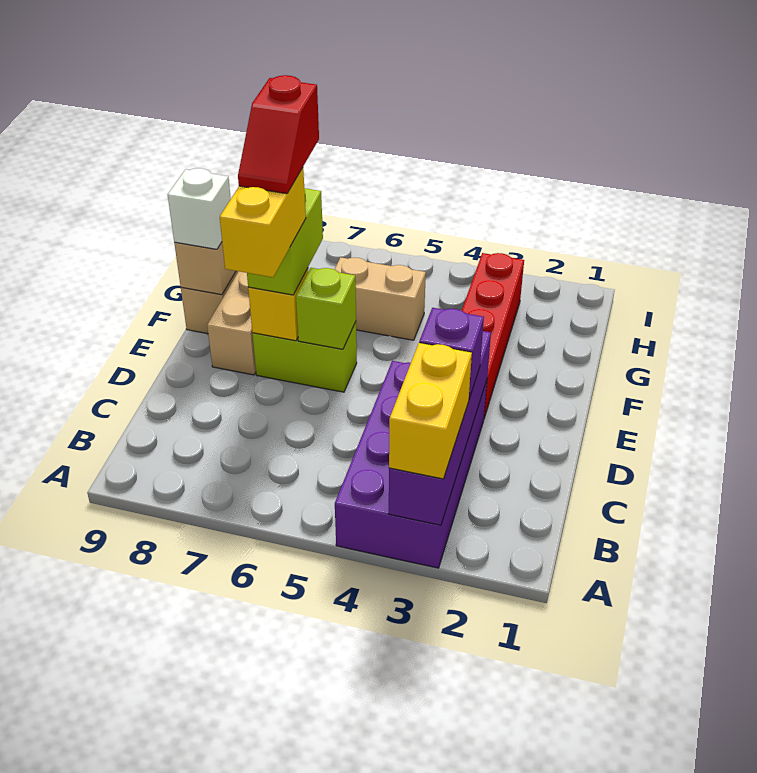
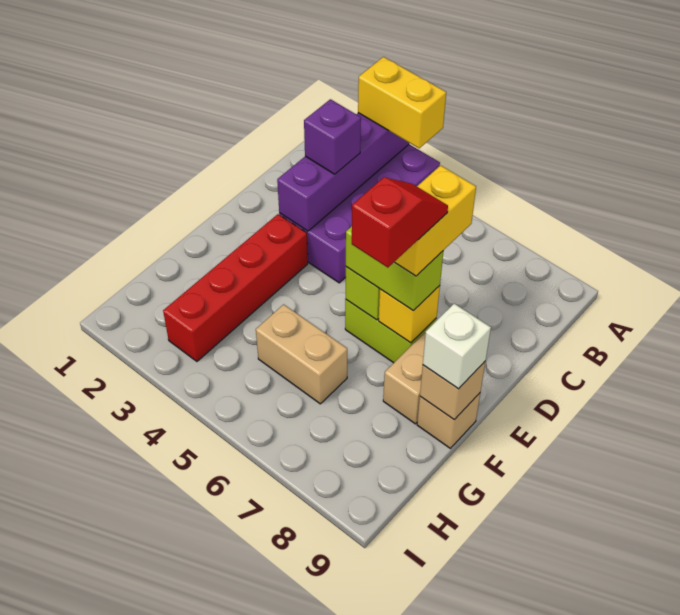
yellow 1x2 brick [389,343,472,479] -> yellow 1x2 brick turned to [358,57,446,148]
lime 1x2 brick [247,188,323,295] -> lime 1x2 brick turned to [346,226,443,311]

